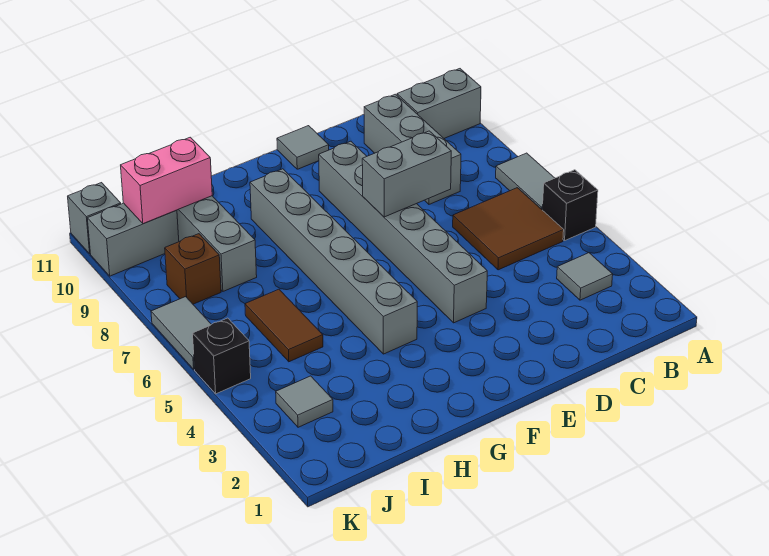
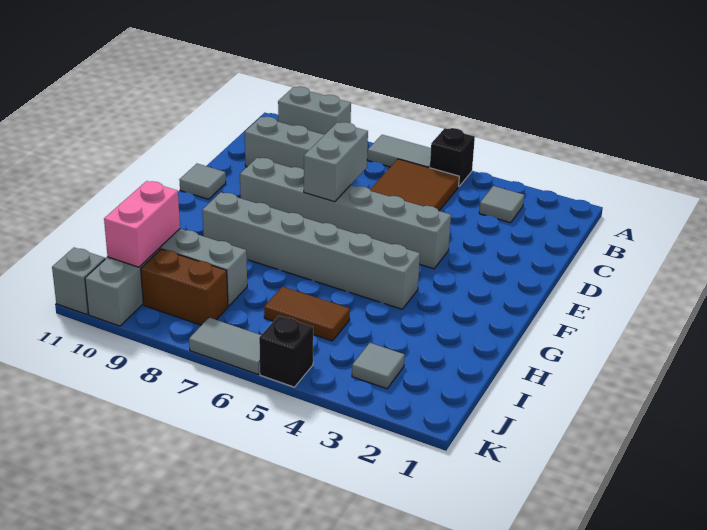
grey 1x2 brick [397,69,481,138] -> grey 1x2 brick turned to [278,87,351,134]
brown 1x1 brick [165,234,221,304] -> brown 1x2 brick [141,249,228,325]

